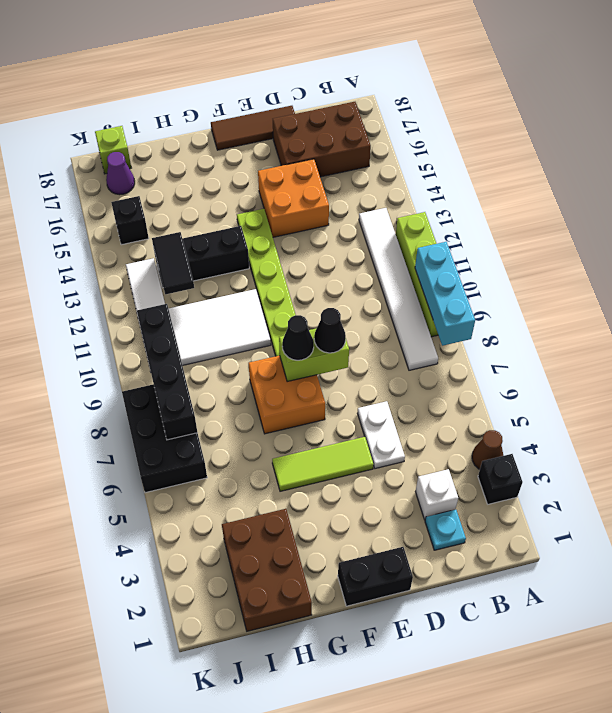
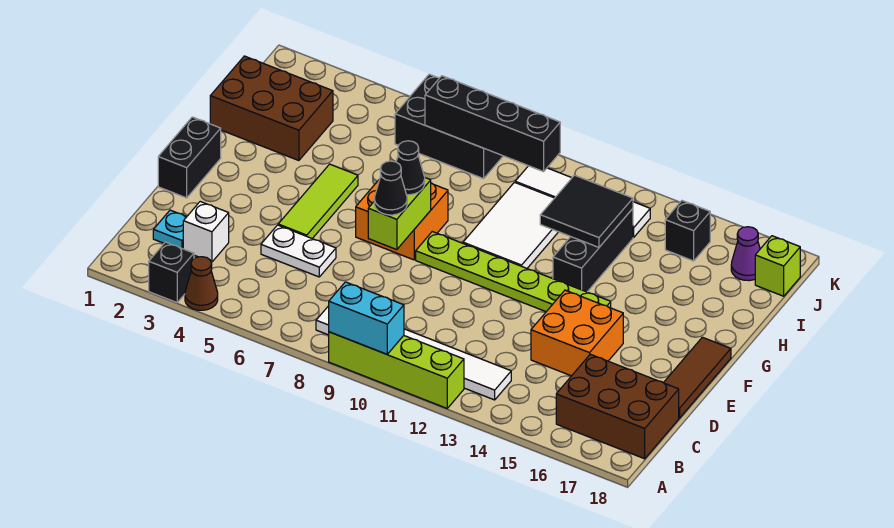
cyan 1x3 brick [415,242,475,346] -> cyan 1x2 brick [329,282,404,354]
brown 2x3 brick [273,102,371,177] -> brown 2x3 brick turned to [556,354,679,459]
black 1x2 tile [152,232,194,294] -> black 2x2 tile [540,175,633,247]

